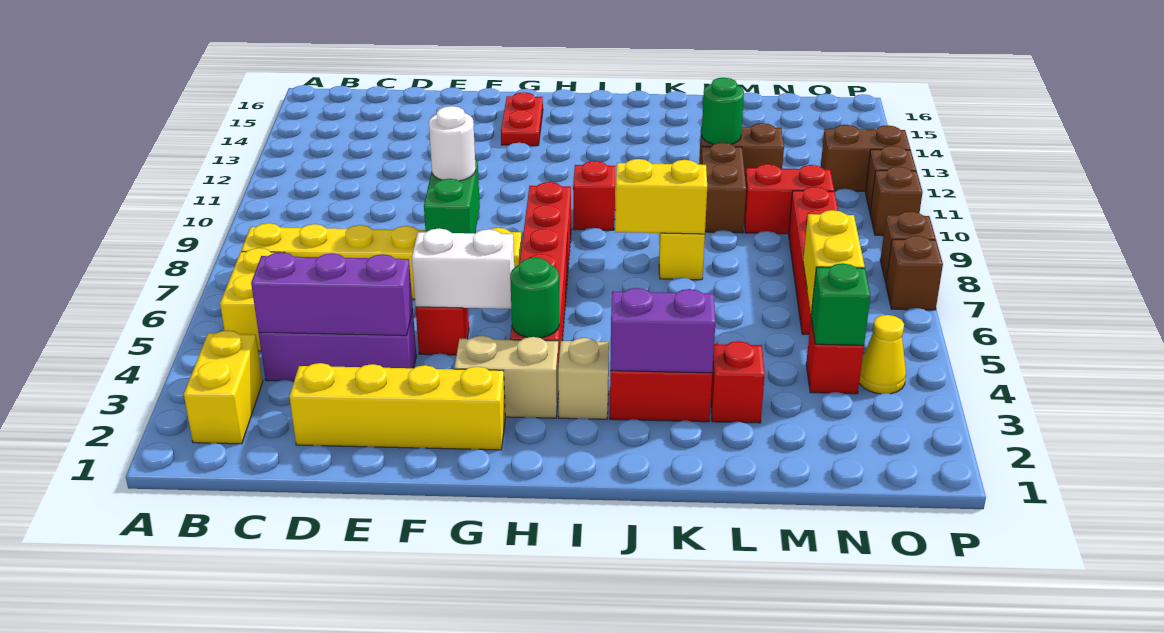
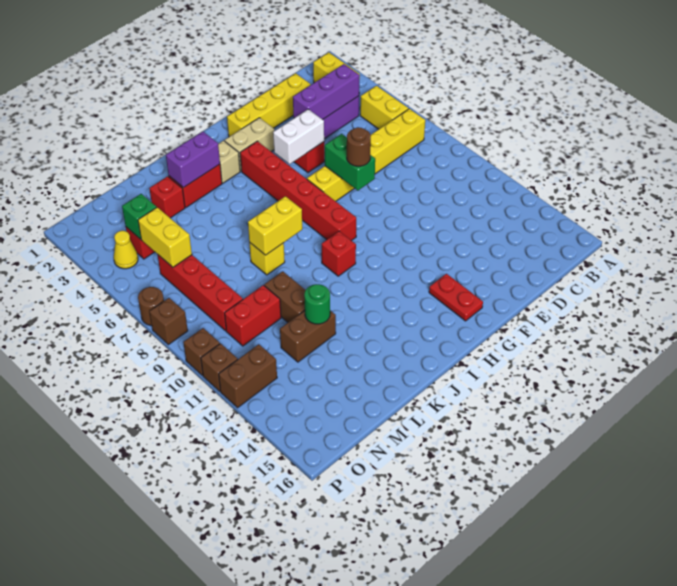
white 1x1 round brick [429,106,476,181] -> brown 1x1 round brick [347,127,371,166]
green 1x1 round brick [510,257,559,338] -> none
brown 1x1 brick [886,236,943,310] -> brown 1x1 round brick [138,287,164,326]

